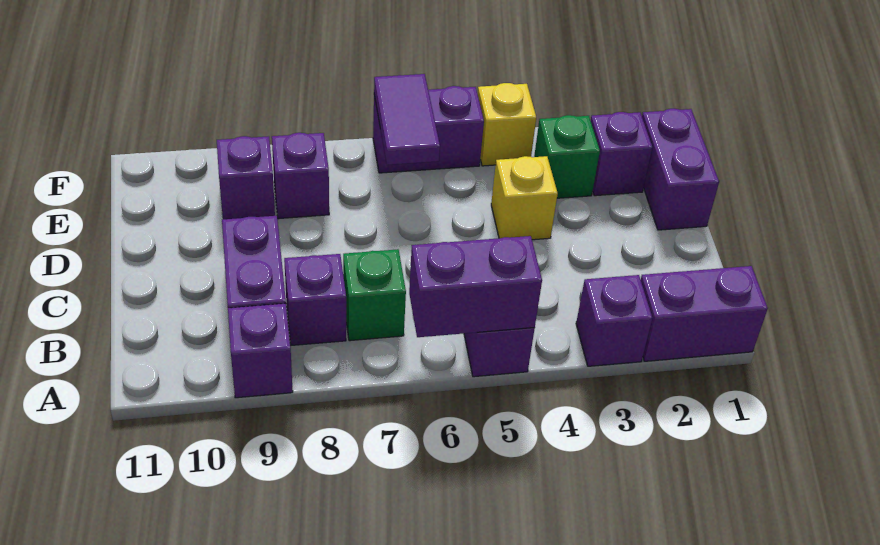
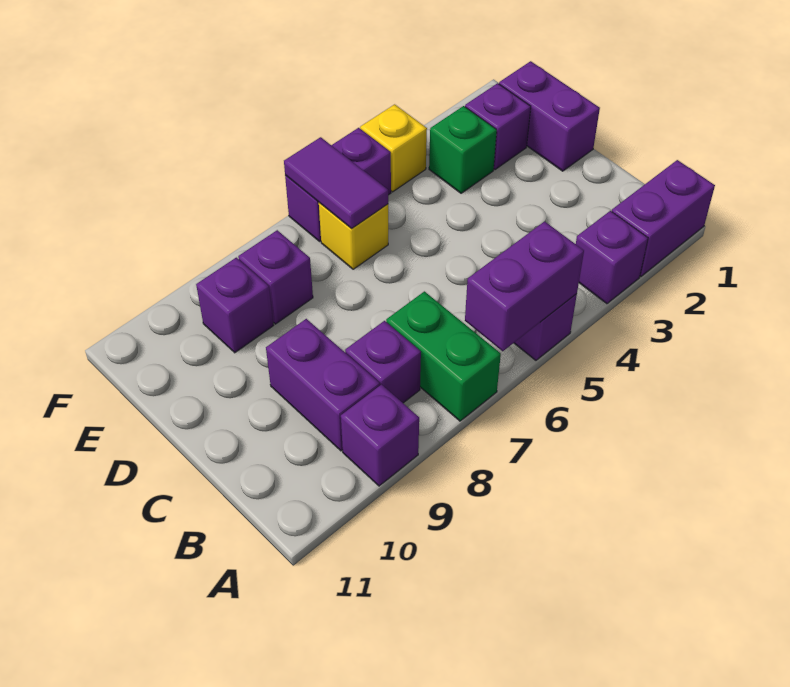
green 1x1 brick [343,249,406,341] -> green 1x2 brick [386,291,501,421]
yellow 1x1 brick [491,156,558,240] -> yellow 1x1 brick moved to [319,203,388,269]

